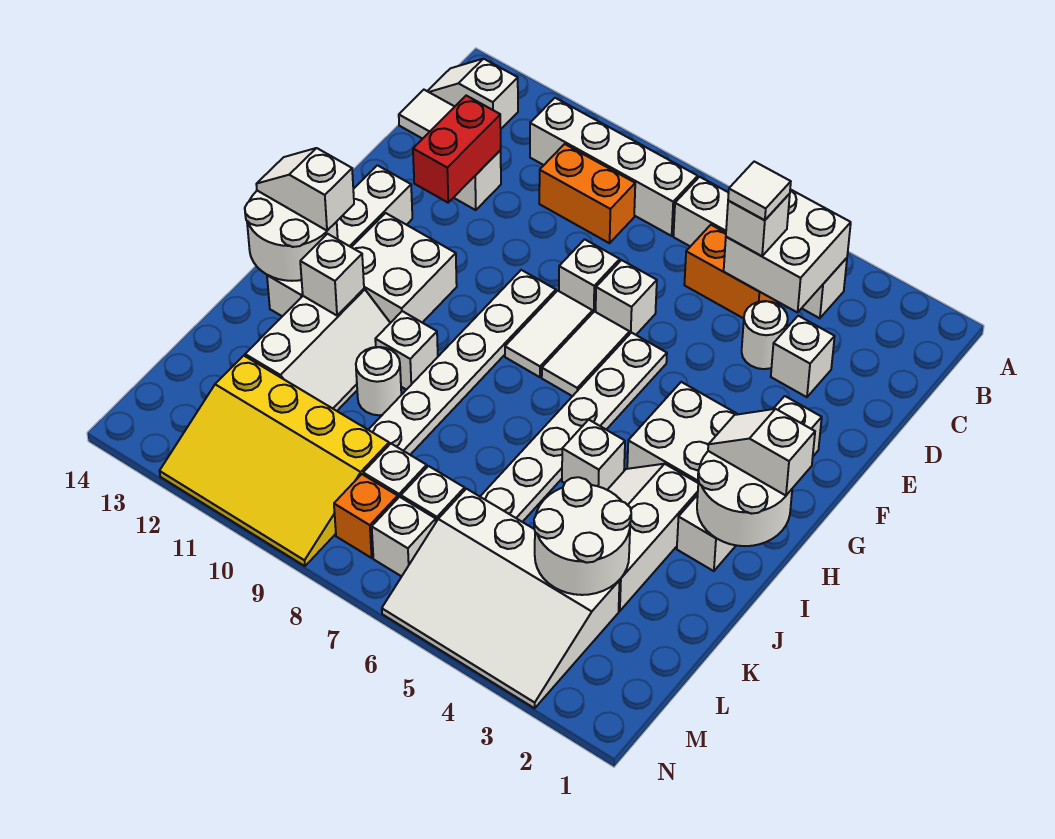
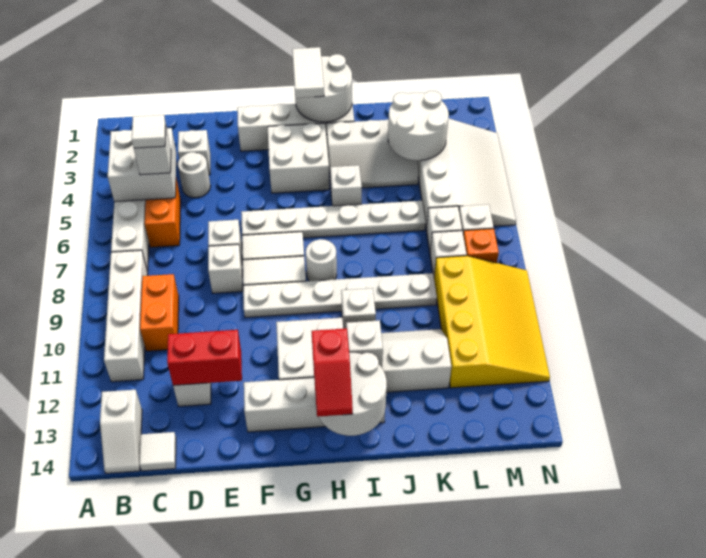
white 1x2 slope [708,409,815,496] -> white 1x2 tile [292,47,324,98]
white 1x2 slope [256,148,354,230] -> red 1x2 slope [312,328,353,417]
white 1x1 round brick [356,347,401,415] -> white 1x1 round brick moved to [306,239,337,281]

